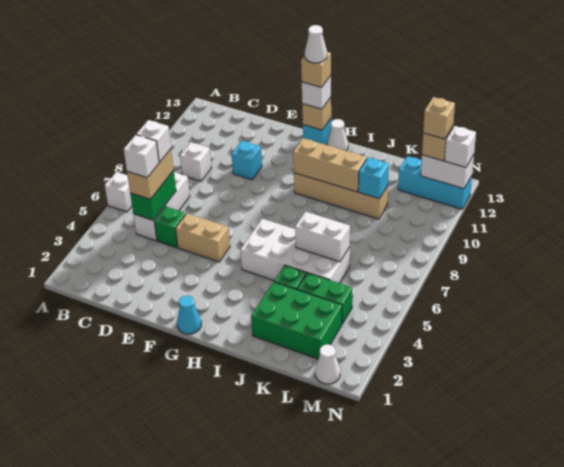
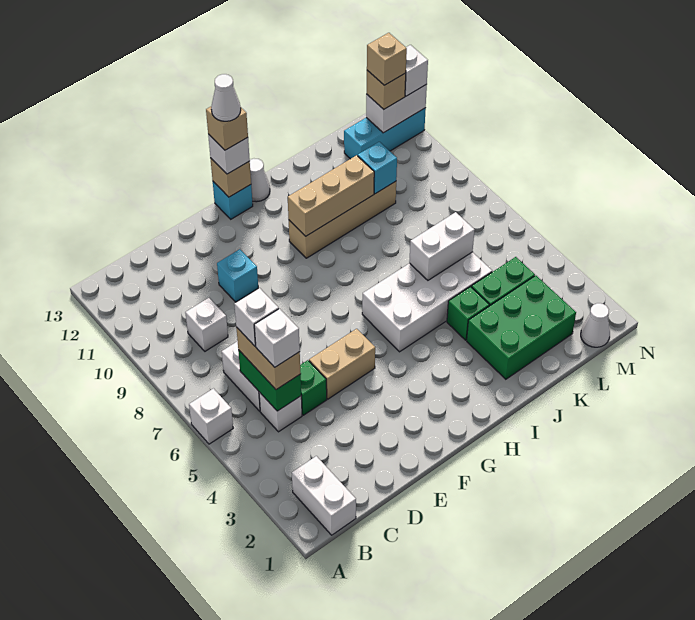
none -> white 1x2 brick [292,456,356,535]
cyan 1x1 cone [177,295,201,334] -> none

